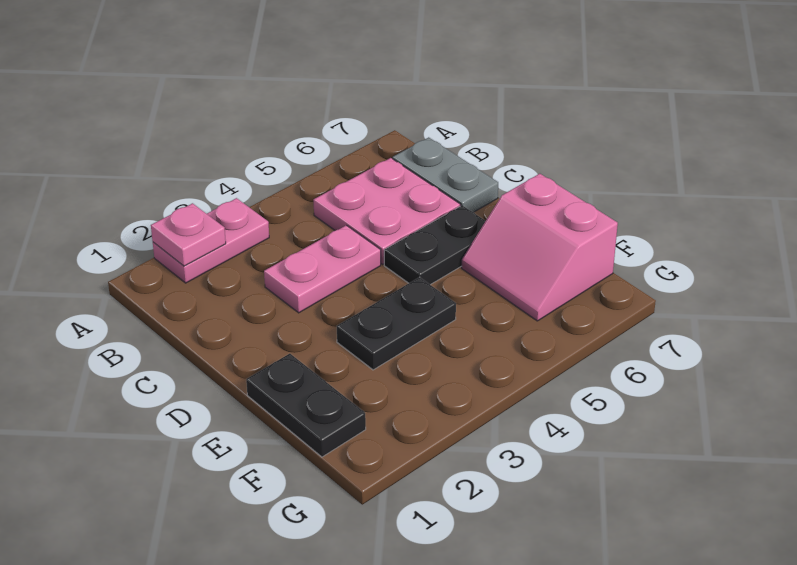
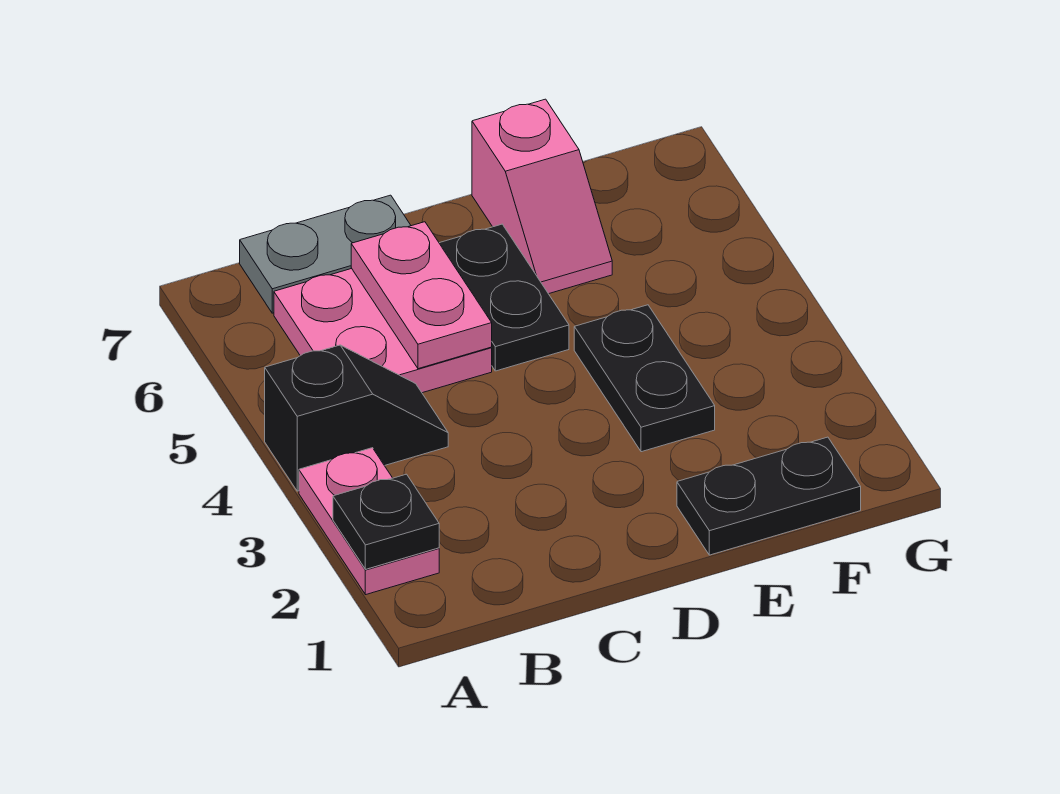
pink 1x1 plate [151,203,226,266] -> black 1x1 plate [333,474,439,569]
none -> black 1x2 slope [265,345,448,491]
pink 1x2 plate [264,225,381,313] -> pink 1x2 plate moved to [351,222,492,369]
pink 2x2 slope [462,174,618,321] -> pink 1x2 slope [472,99,612,294]

